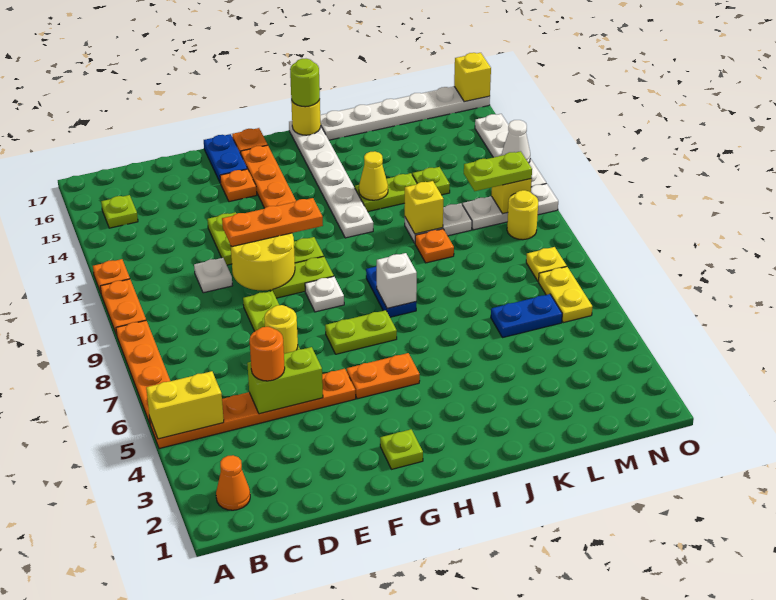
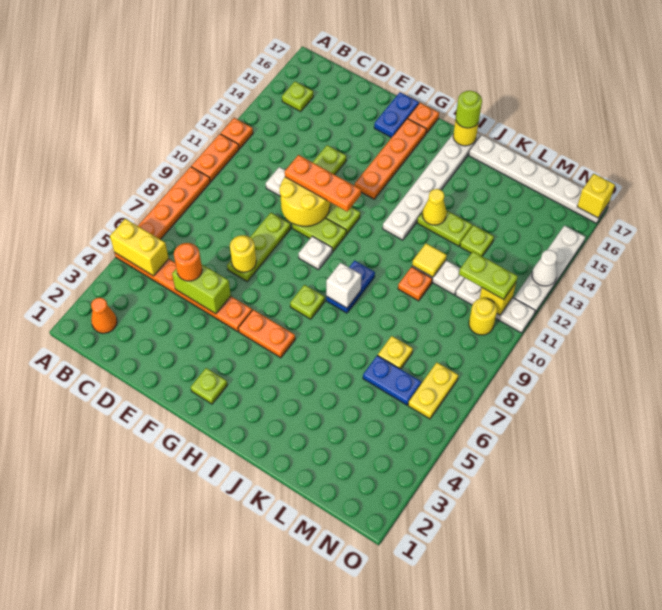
orange 1x1 plate [220,169,257,202] -> none
lime 1x2 plate [325,310,397,354] -> lime 1x1 plate [290,285,325,319]
yellow 1x1 brick [405,181,444,234] -> yellow 1x1 tile [412,243,447,277]
yellow 1x1 plate [526,247,567,281] -> yellow 1x1 plate moved to [378,336,413,369]

